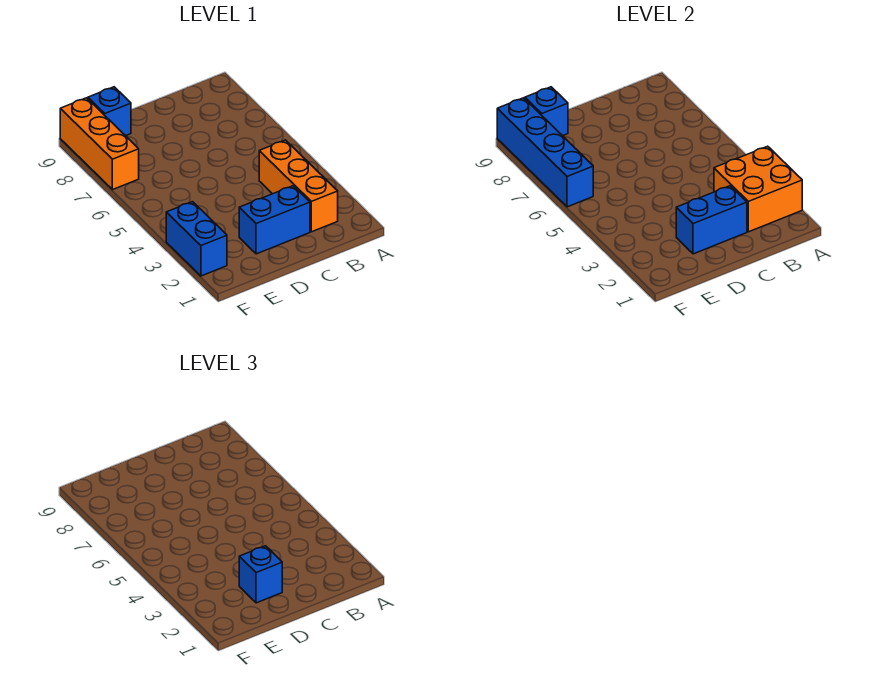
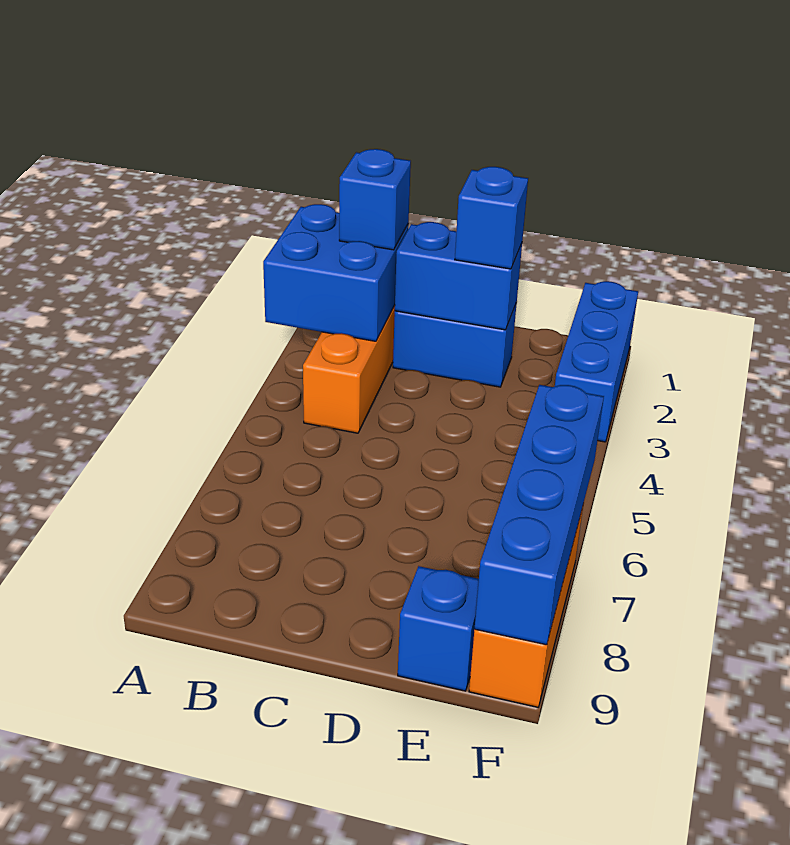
orange 2x2 brick [714,146,802,232] -> blue 2x2 brick [263,204,408,341]
blue 1x1 brick [525,87,568,136] -> blue 1x1 brick moved to [339,149,411,250]
blue 1x2 brick [166,202,227,276] -> blue 1x3 brick [555,281,638,442]

